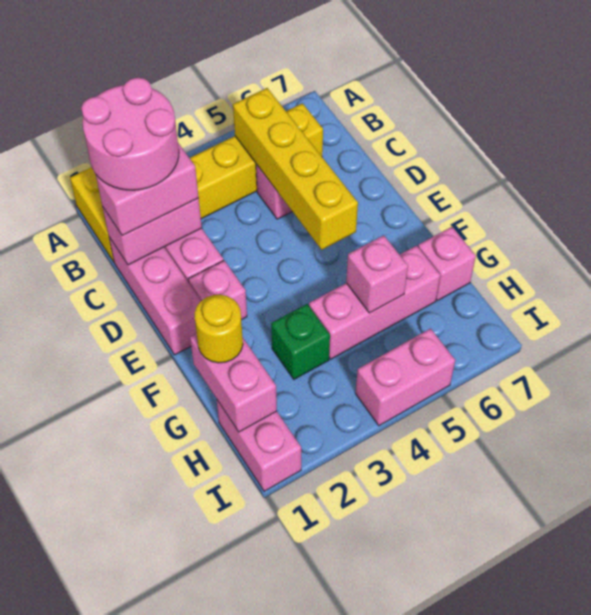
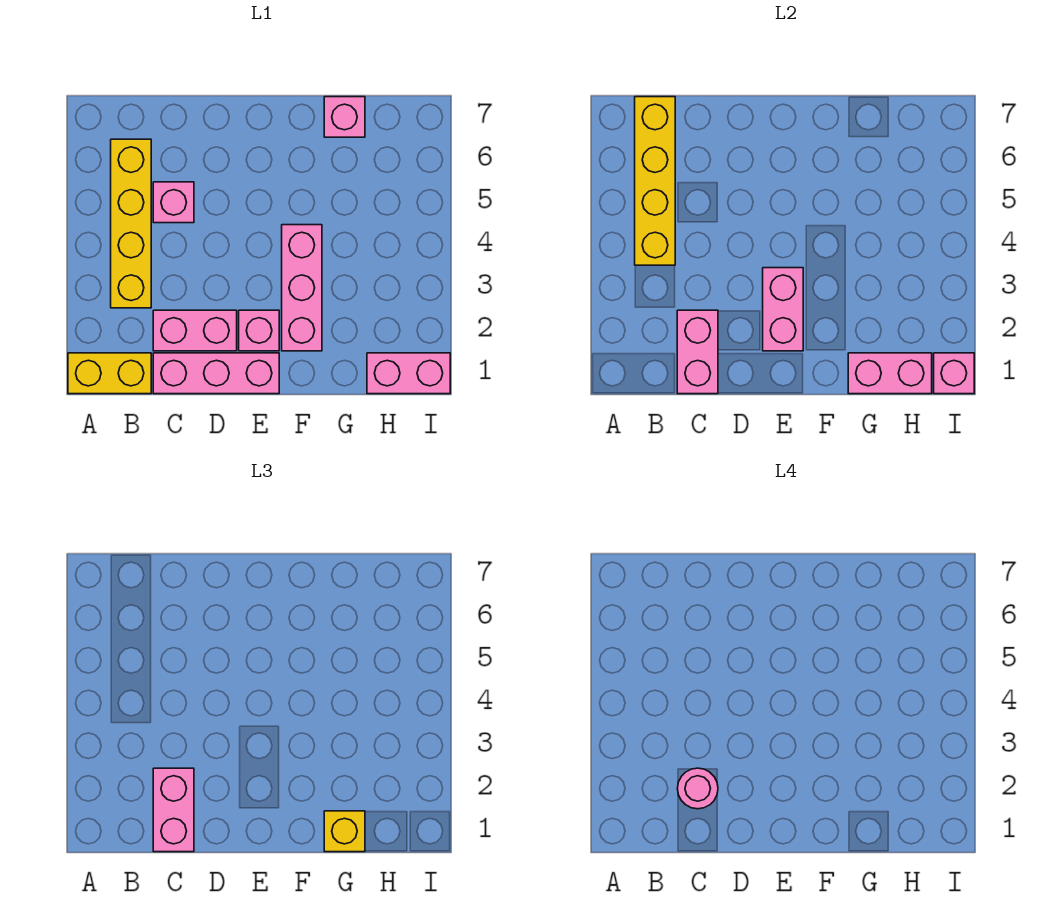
pink 2x2 round brick [81,77,179,190] -> pink 1x1 round brick [677,768,718,809]
yellow 1x4 brick [233,88,358,250] -> yellow 1x4 brick turned to [635,97,675,265]
yellow 1x1 round brick [195,295,243,363] -> yellow 1x1 brick [324,811,365,852]
green 1x1 brick [271,304,330,379] -> none
pink 1x3 brick [309,246,440,359] -> pink 1x3 brick moved to [282,225,322,351]
pink 1x1 brick [346,235,408,313] -> pink 1x1 brick moved to [934,353,974,394]
pink 1x2 brick [356,328,455,426] -> pink 1x2 brick moved to [763,268,803,351]

